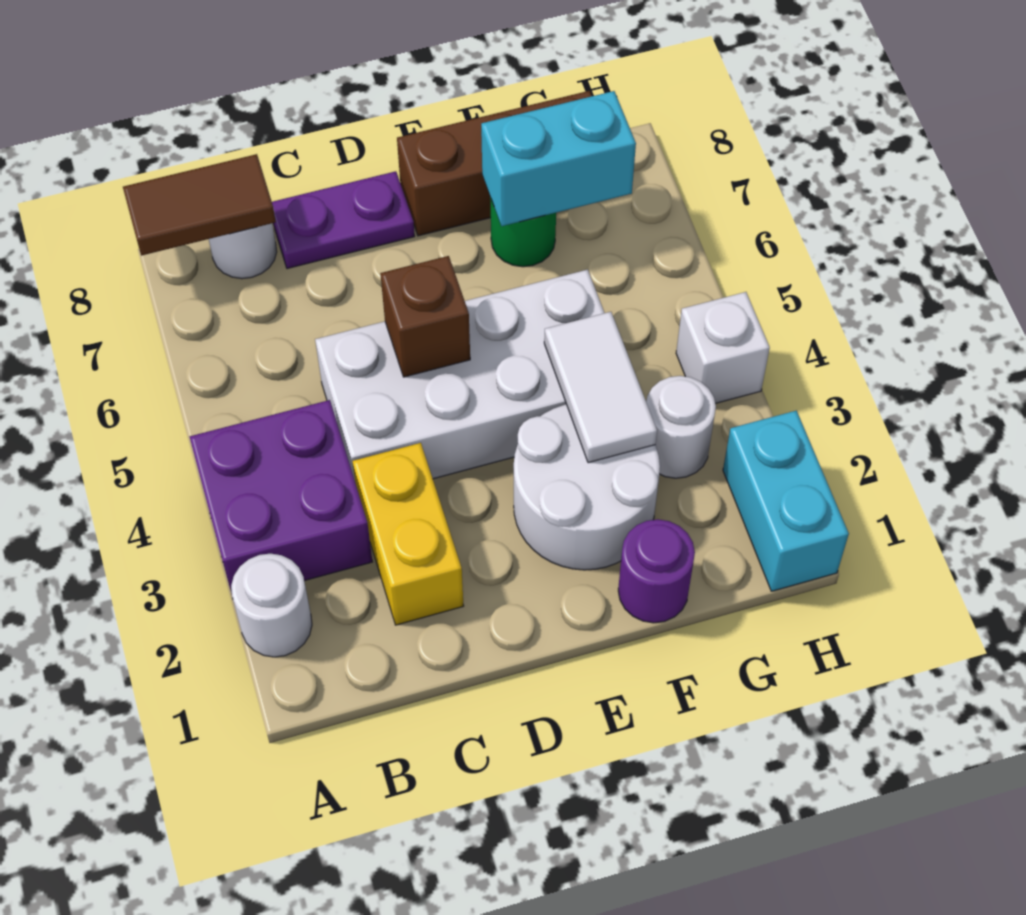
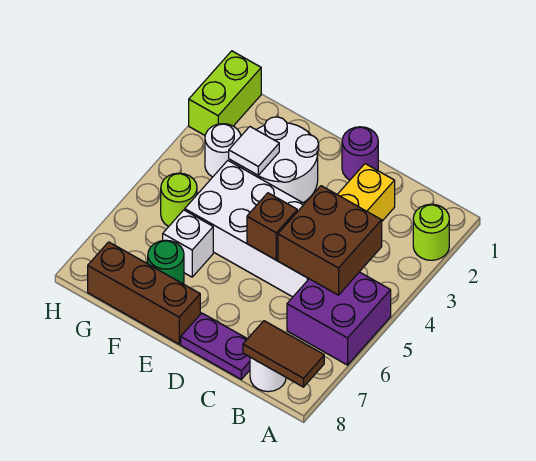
white 1x1 round brick [231,554,312,657] -> lime 1x1 round brick [413,204,449,260]
purple 2x2 brick [190,400,372,594] -> purple 2x2 brick moved to [287,272,391,365]
none -> brown 2x2 brick [278,186,382,295]
purple 1x1 round brick [618,519,695,623] -> purple 1x1 round brick moved to [342,127,378,180]
white 1x2 tile [544,312,657,463] -> white 1x1 tile [229,127,279,175]
cyan 1x2 brick [481,91,636,226] -> none
none -> lime 1x1 round brick [161,173,197,227]
cyan 1x2 brick [723,411,849,591] -> lime 1x2 brick [189,51,261,135]
white 1x1 brick [676,292,770,403] -> white 1x1 brick moved to [163,210,213,277]

